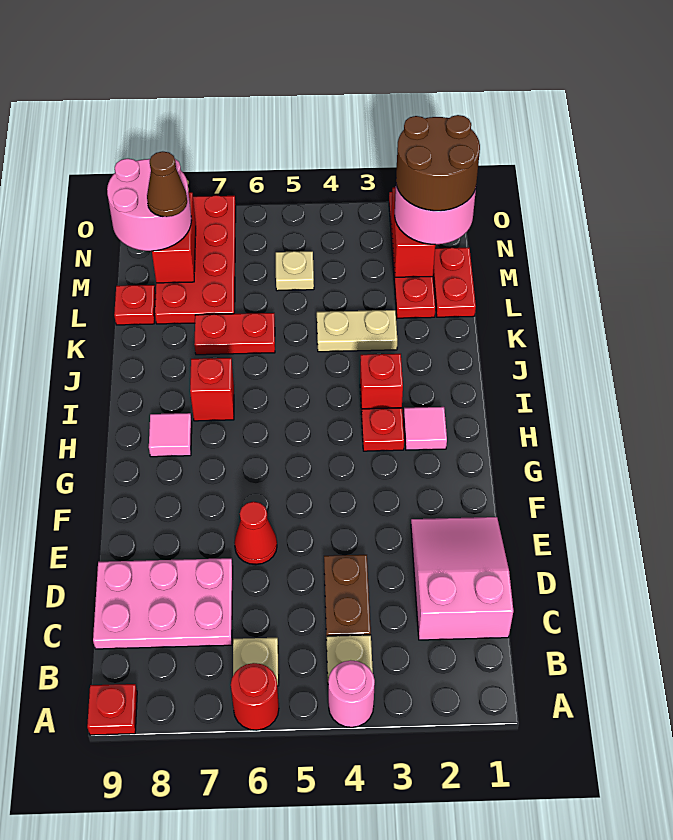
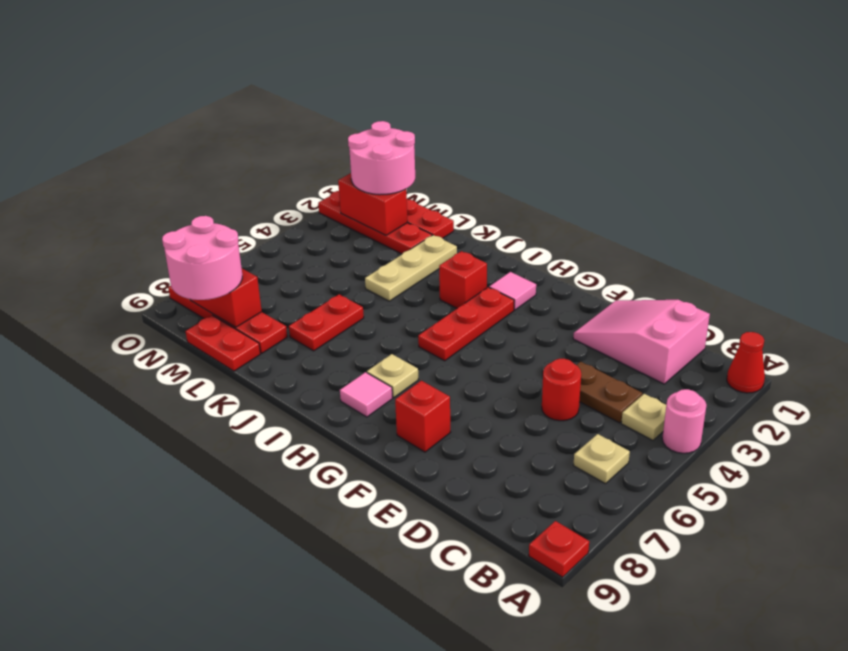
red 1x1 round brick [231,663,279,730] -> red 1x1 round brick moved to [542,359,581,421]
pink 2x3 plate [93,558,233,649] -> none
red 1x1 cone [234,502,277,565] -> red 1x1 cone moved to [727,332,765,393]
red 1x1 plate [362,408,404,451] -> red 1x3 plate [418,287,514,361]
red 1x1 brick [190,358,234,421] -> red 1x1 brick moved to [395,381,451,452]
tan 1x2 plate [317,310,397,352] -> tan 1x3 plate [365,235,457,301]
red 2x4 plate [155,195,236,324] -> red 1x4 plate [168,286,287,353]
red 1x1 plate [114,285,156,325] -> red 1x2 plate [186,315,260,371]
brown 2x2 round brick [396,115,480,211] -> none
tan 1x1 plate [276,251,314,291] -> tan 1x1 plate moved to [367,354,418,397]
brown 1x1 cone [147,151,187,217] -> none

